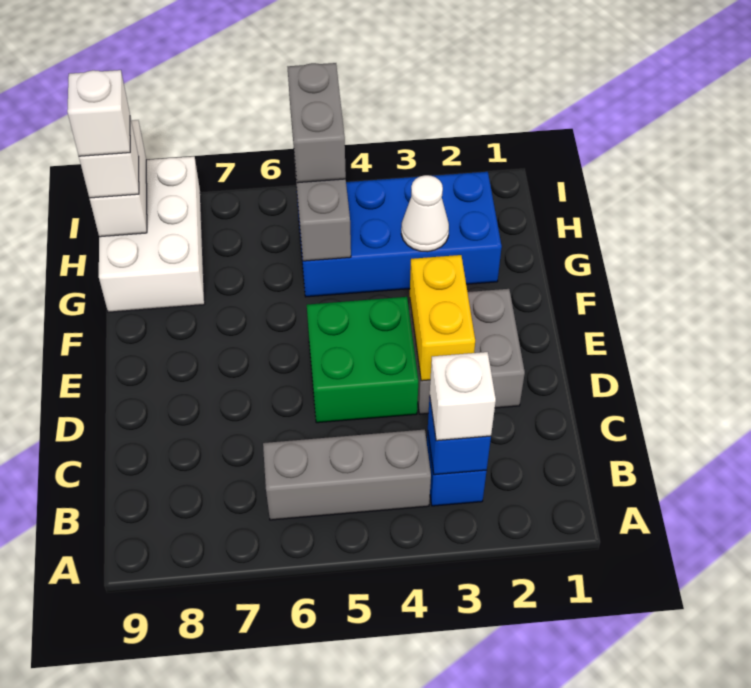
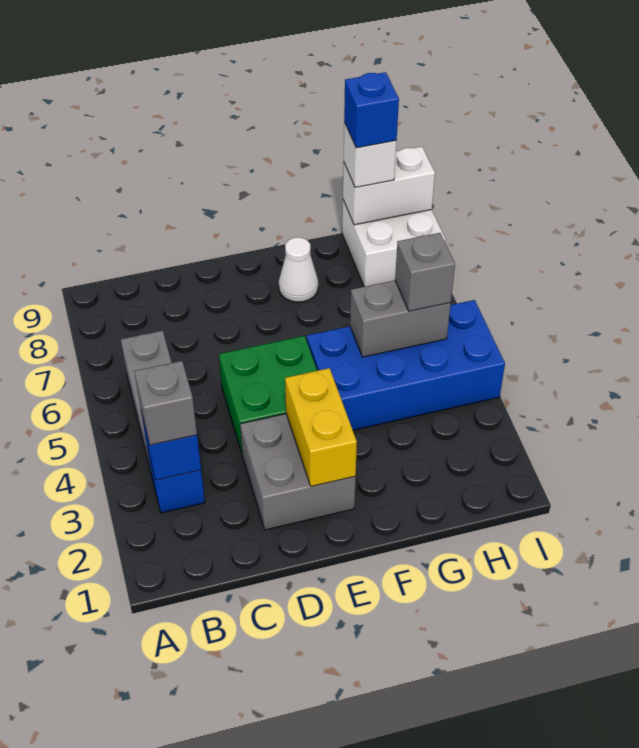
white 1x1 brick [430,352,496,441] -> grey 1x1 brick [134,361,197,445]
yellow 1x2 brick [410,255,475,381] -> yellow 1x2 brick turned to [285,368,357,486]
blue 2x4 brick [297,172,502,297] -> blue 2x4 brick turned to [307,300,505,430]
white 1x1 cone [401,175,449,252] -> white 1x1 cone moved to [279,238,318,302]
white 2x3 brick [99,156,205,312] -> white 2x2 brick [342,200,445,287]
grey 1x2 brick [288,63,346,183] -> grey 1x1 brick [395,233,455,311]
white 1x1 brick [67,70,130,156] -> blue 1x1 brick [344,72,399,148]

